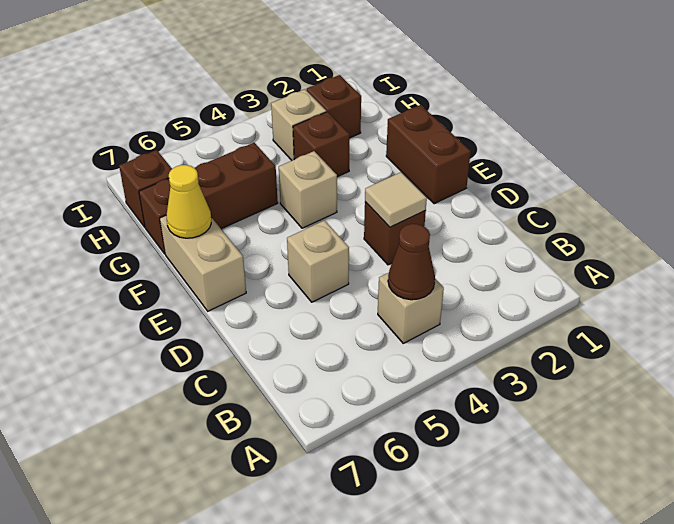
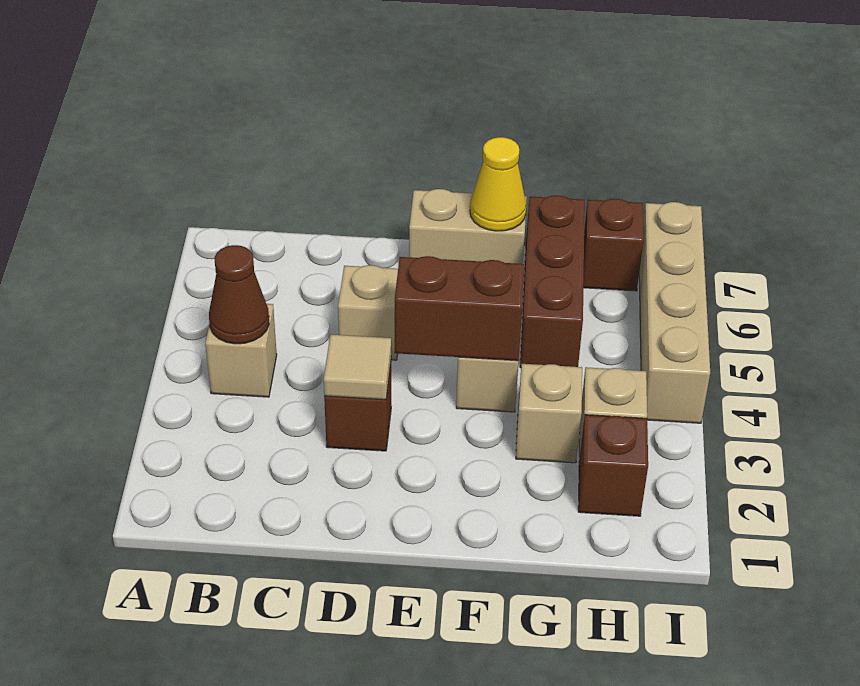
brown 1x2 brick [386,105,471,204] -> brown 1x2 brick moved to [395,256,524,361]
brown 1x1 brick [293,112,350,177] -> tan 1x1 brick [516,364,582,463]
none -> tan 1x4 brick [639,202,710,423]

